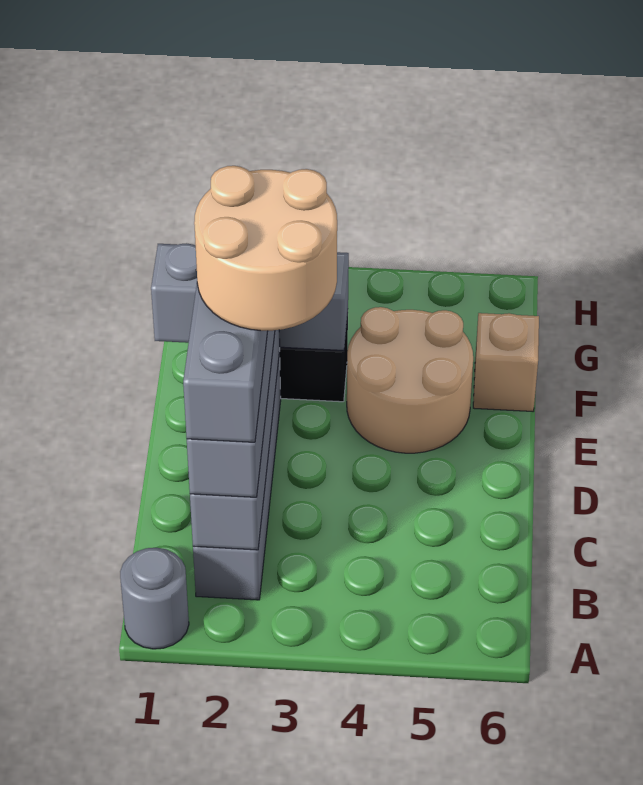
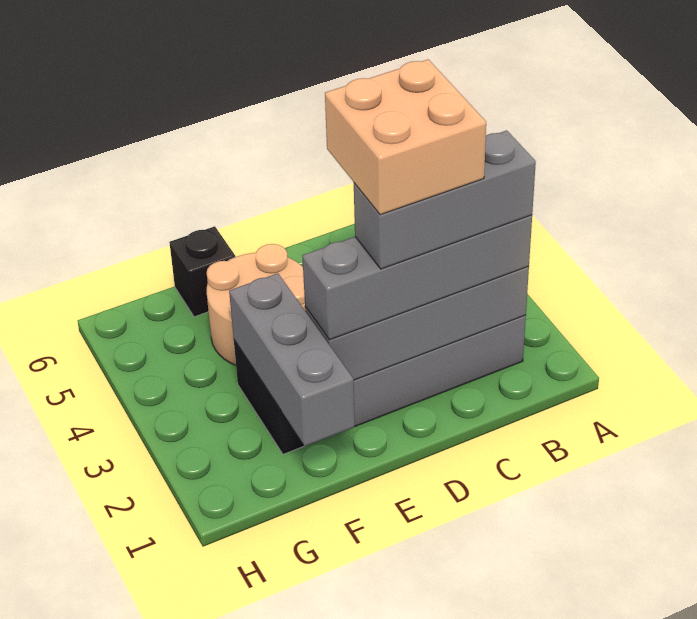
grey 1x1 round brick [120,548,189,649] -> none
tan 2x2 round brick [194,166,337,331] -> tan 2x2 brick [325,59,486,215]
tan 1x1 brick [473,313,539,411] -> black 1x1 brick [169,226,235,317]

